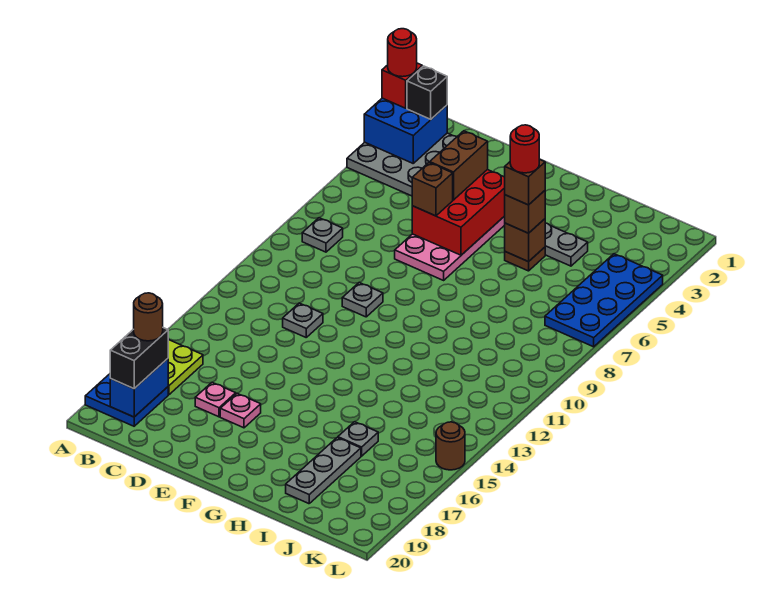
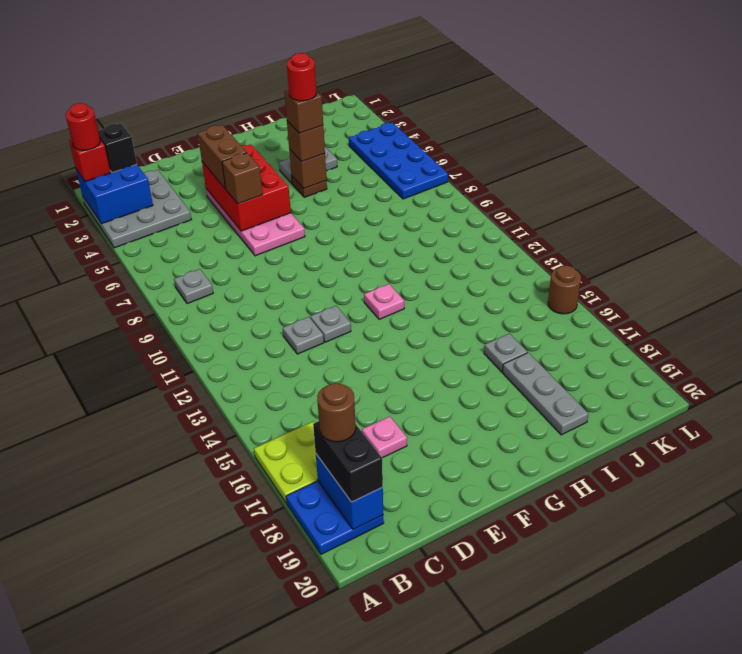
grey 1x1 plate [342,282,383,317] -> grey 1x1 plate moved to [310,306,351,342]
pink 1x1 plate [220,393,261,428] -> pink 1x1 plate moved to [364,284,404,319]

